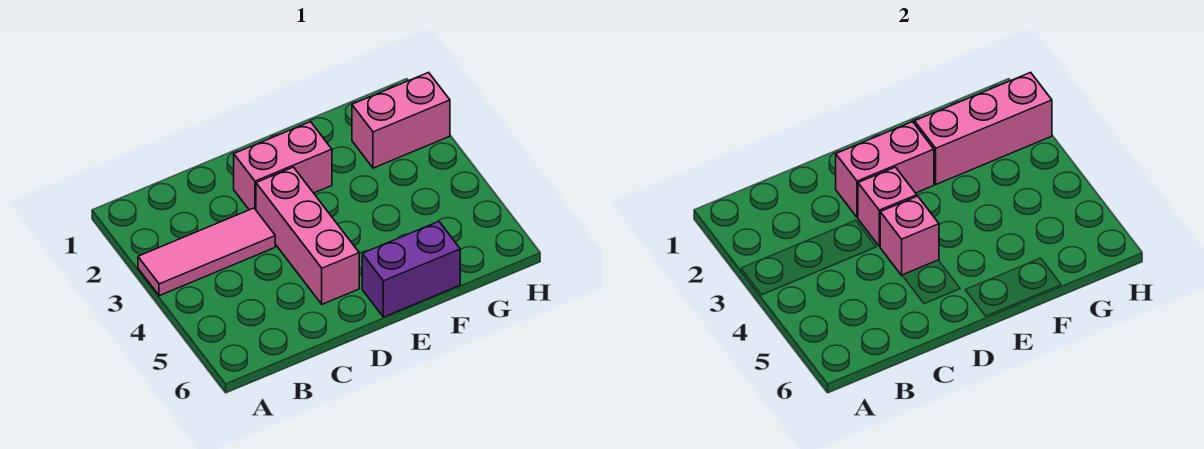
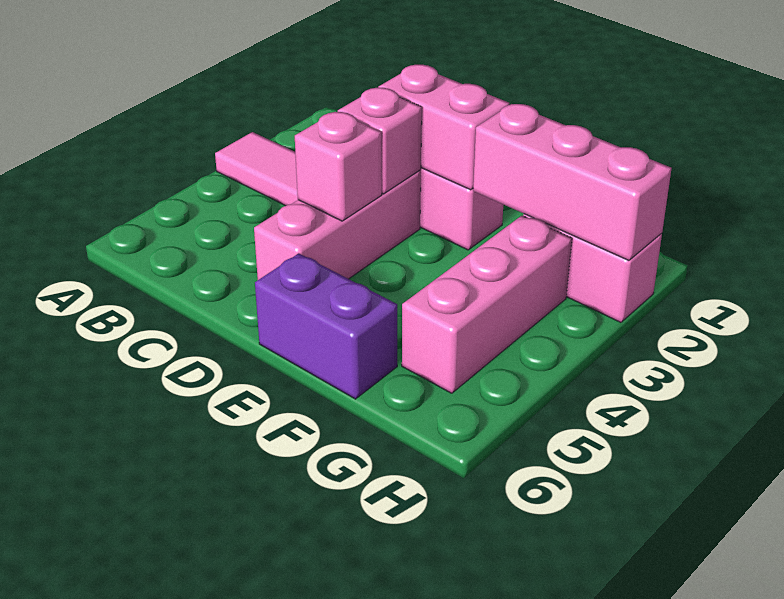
none -> pink 1x3 brick [402,216,572,393]

